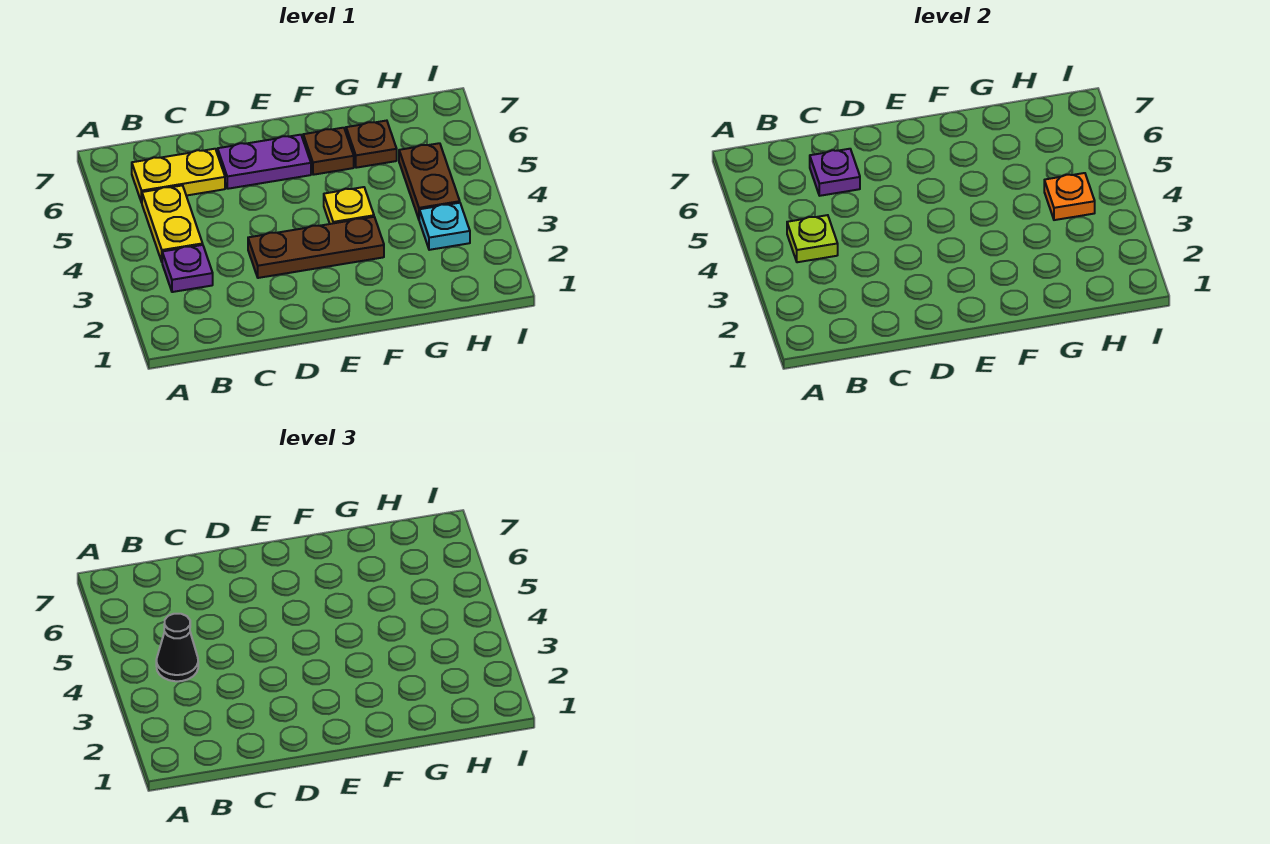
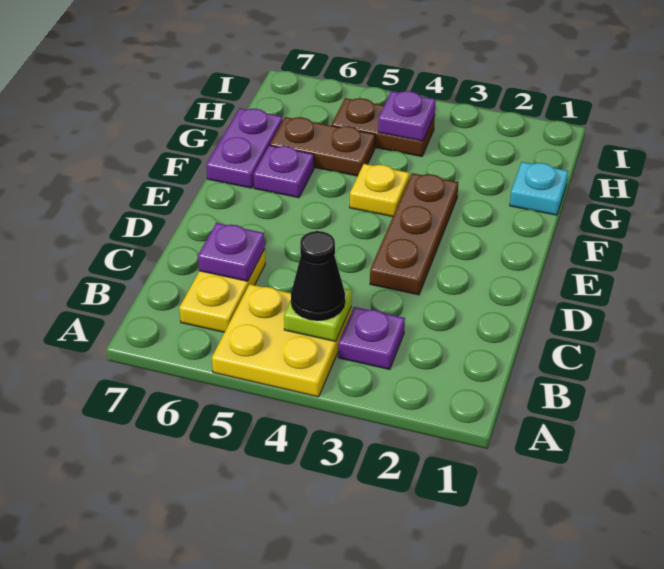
yellow 1x2 plate [142,185,203,261] -> yellow 2x2 plate [212,284,351,397]
purple 1x2 plate [218,135,311,189] -> purple 1x2 plate moved to [206,108,283,188]
brown 1x1 plate [303,128,354,175] -> purple 1x1 plate [253,145,314,198]
brown 1x1 plate [346,121,397,168] -> brown 1x2 plate [270,117,375,176]
cyan 1x1 plate [419,203,470,250] -> cyan 1x1 plate moved to [510,162,568,215]
orange 1x1 plate [1044,173,1095,220] -> purple 1x1 plate [378,91,436,141]

